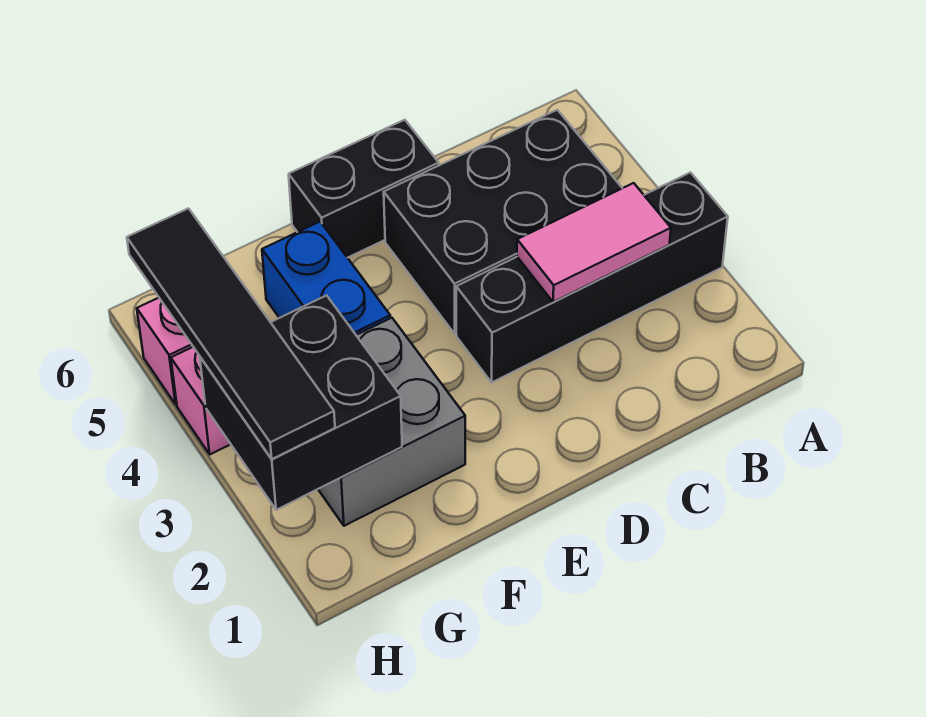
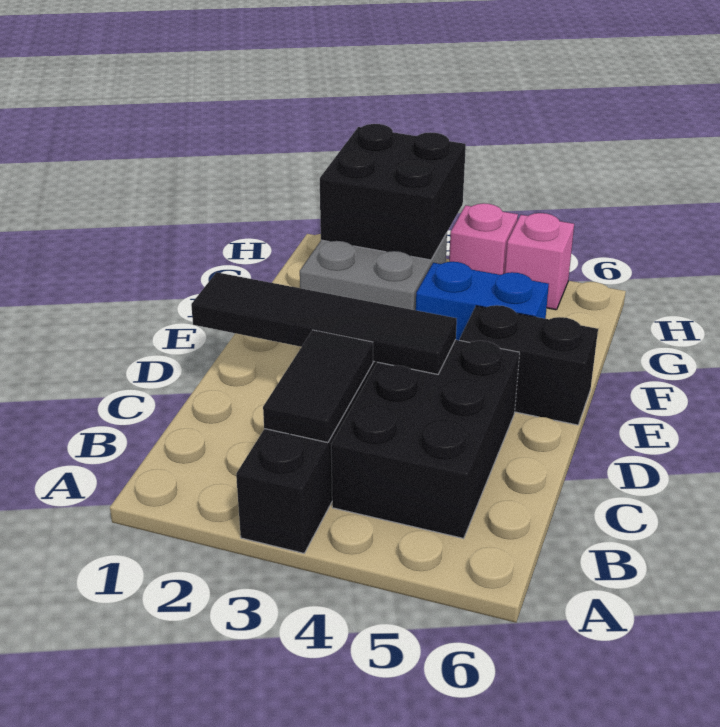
pink 1x2 tile [517,183,671,302] -> black 1x2 tile [263,330,373,443]
black 1x2 brick [289,120,439,258] -> black 1x2 brick turned to [460,305,598,425]
black 1x4 tile [127,209,335,459] -> black 1x4 tile moved to [191,272,457,374]

